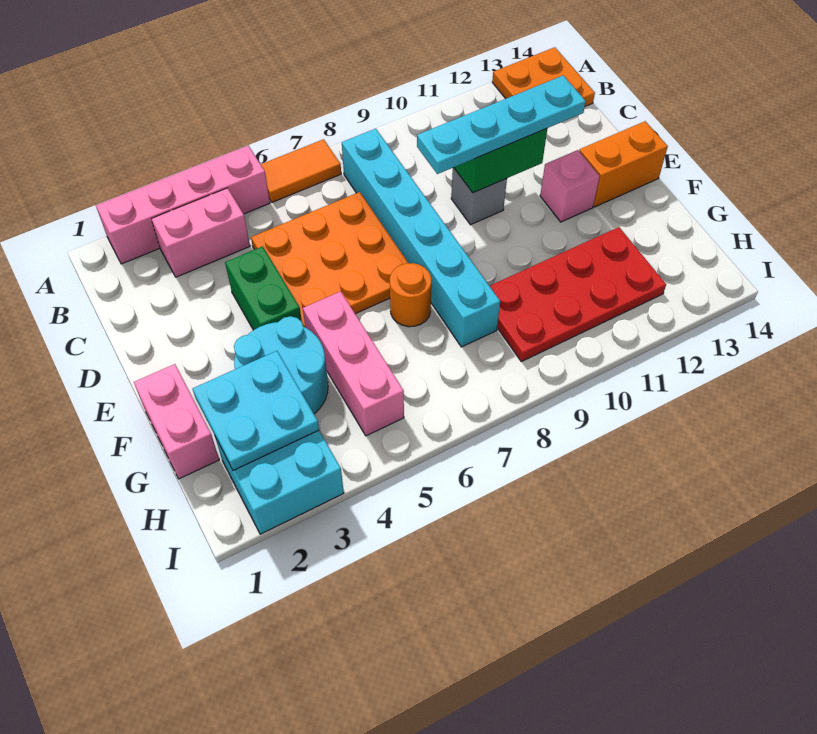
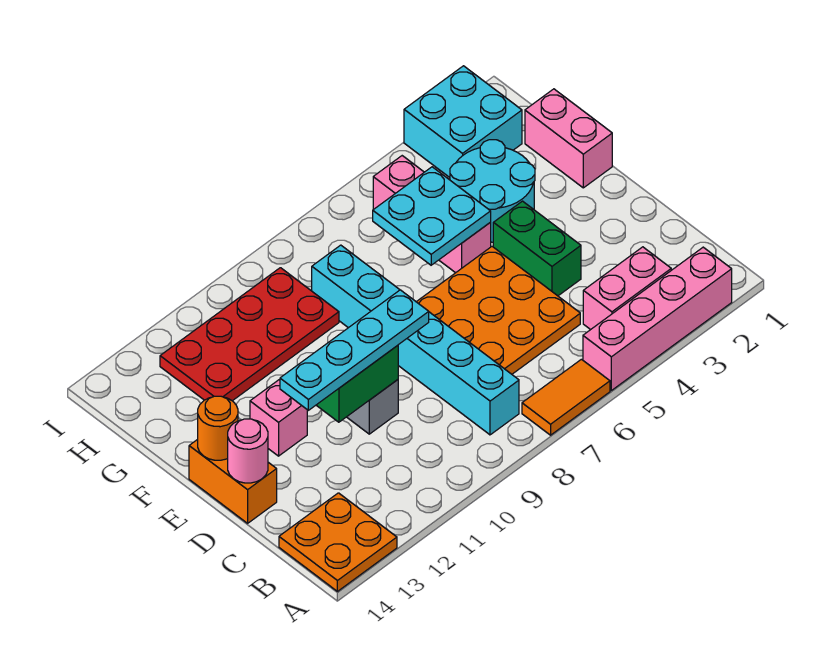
none -> pink 1x1 round brick [228,419,268,483]
orange 1x2 brick [579,121,668,207] -> orange 1x2 brick turned to [189,439,277,523]
orange 1x1 round brick [390,263,431,327] -> orange 1x1 round brick moved to [198,396,238,460]
cyan 2x2 plate [193,351,319,470] -> cyan 2x2 plate moved to [373,167,491,265]

